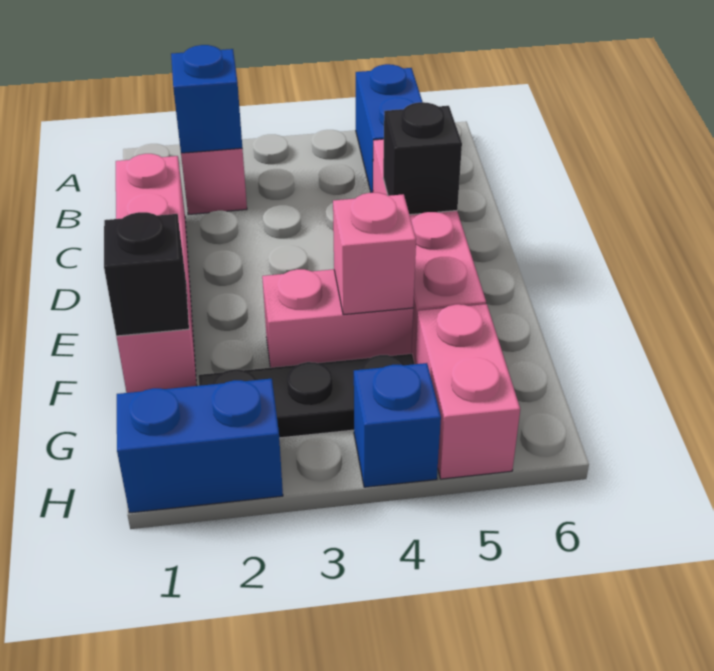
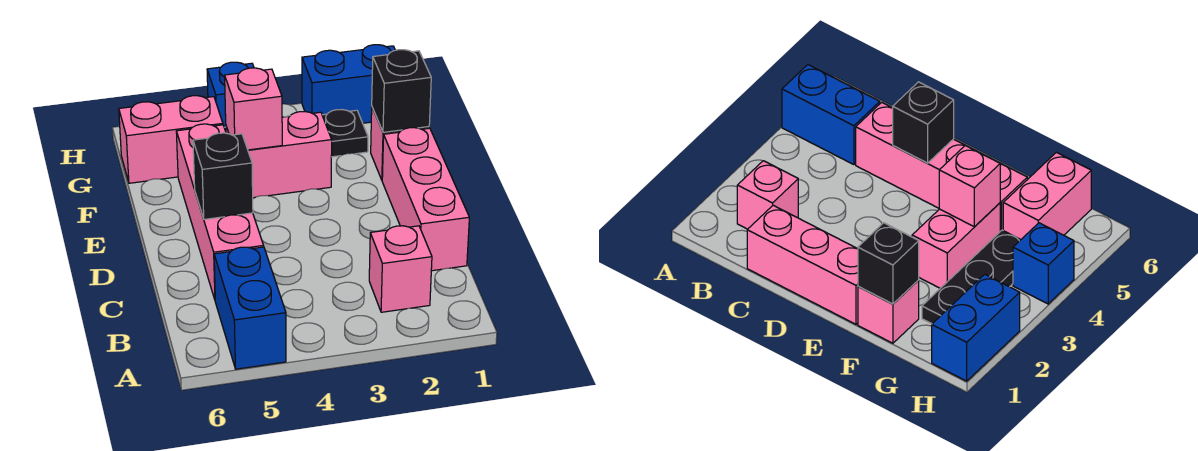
blue 1x1 brick [171,45,242,153] -> none
pink 1x2 brick [415,304,520,479] -> pink 1x2 brick turned to [119,96,223,183]

